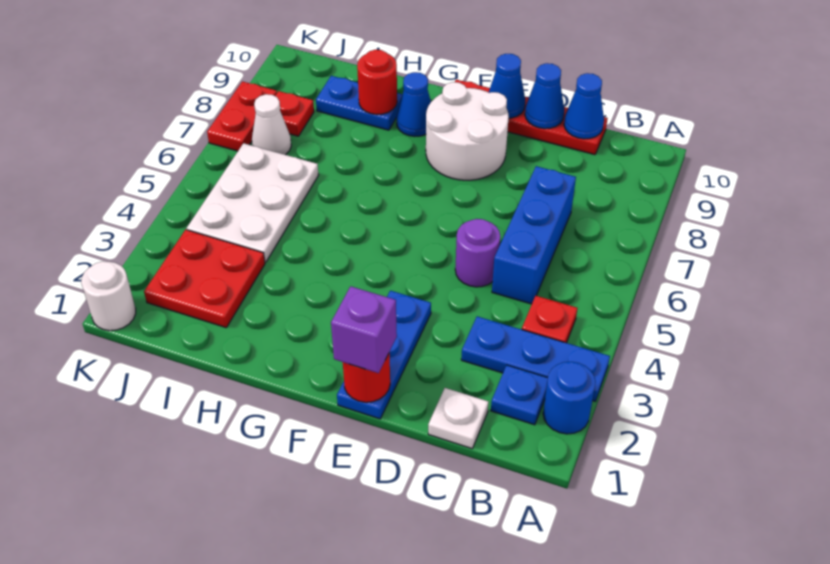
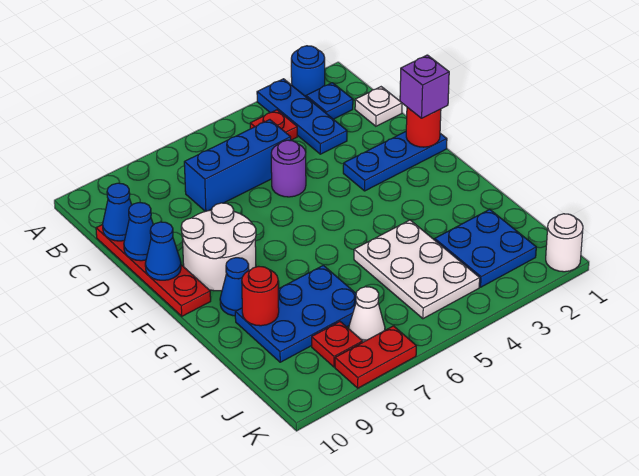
blue 1x2 plate [316,76,402,130] -> blue 2x3 plate [235,265,356,362]
red 2x2 plate [144,230,265,328] -> blue 2x2 plate [435,209,536,287]
white 2x3 plate [187,143,319,262] -> white 2x3 plate turned to [354,220,480,319]

